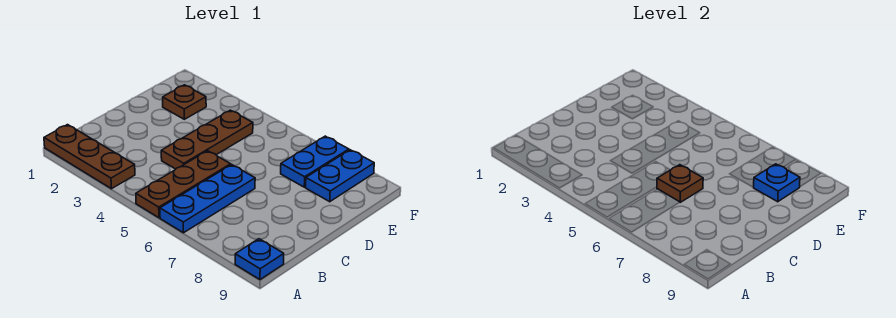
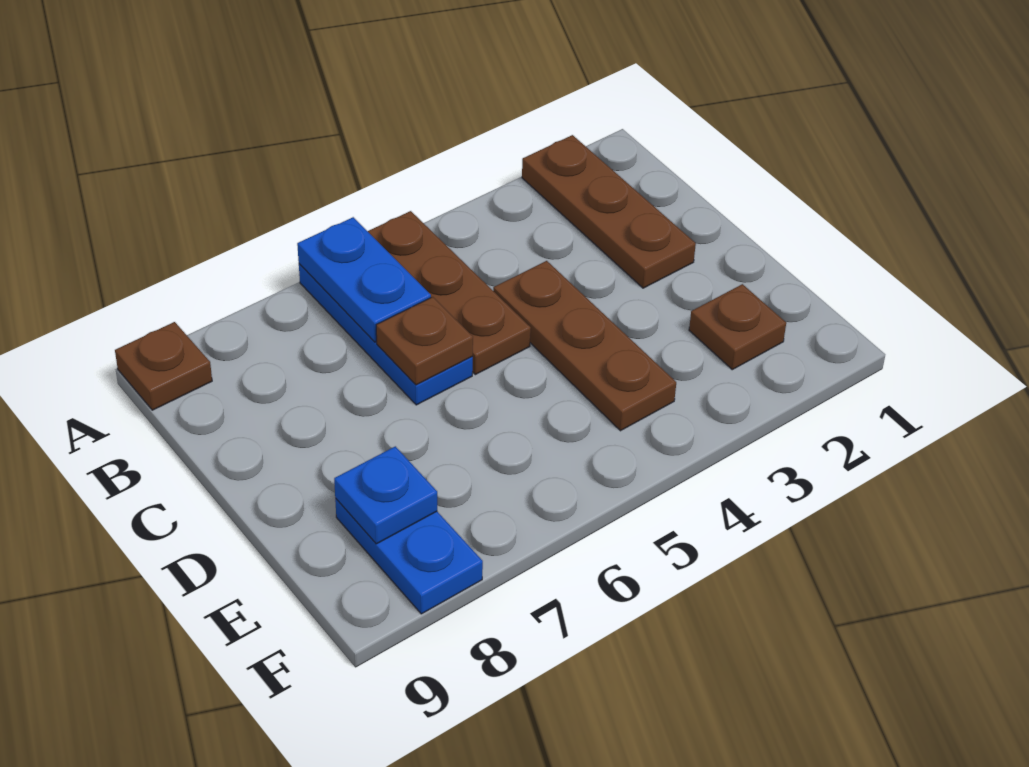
brown 1x3 plate [44,125,135,189] -> brown 1x3 plate turned to [522,135,696,288]
blue 1x1 plate [235,239,284,280] -> brown 1x1 plate [115,322,212,410]
blue 1x2 plate [281,136,349,187] -> blue 1x2 plate moved to [297,217,431,342]

